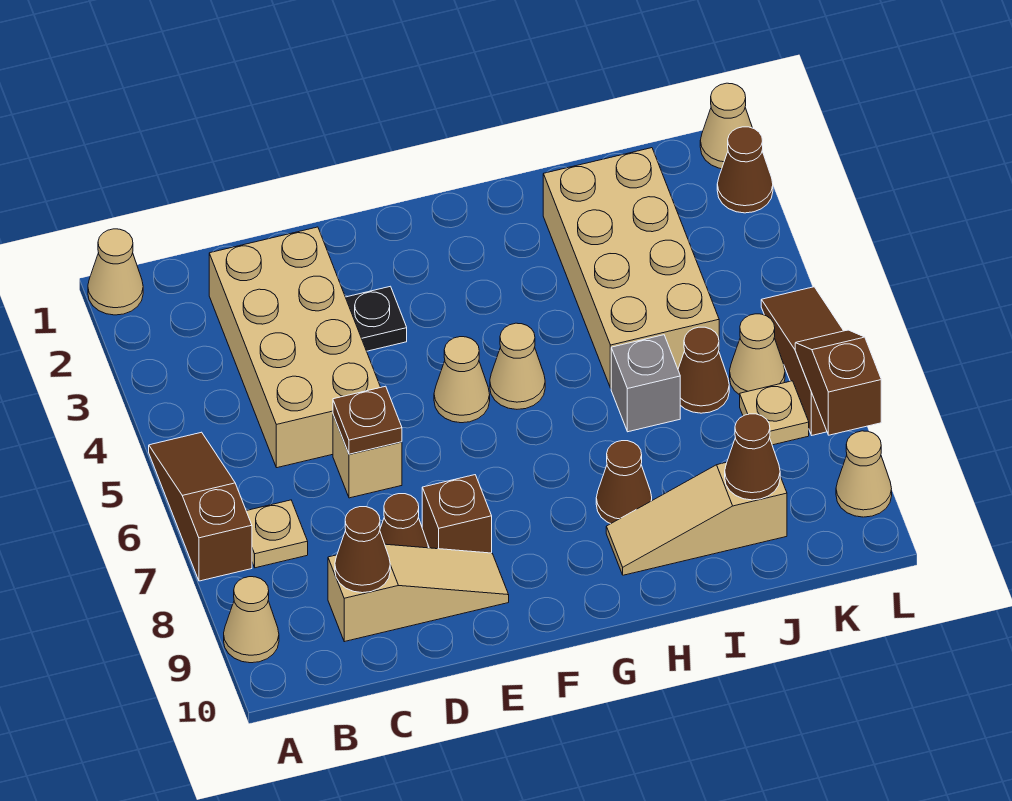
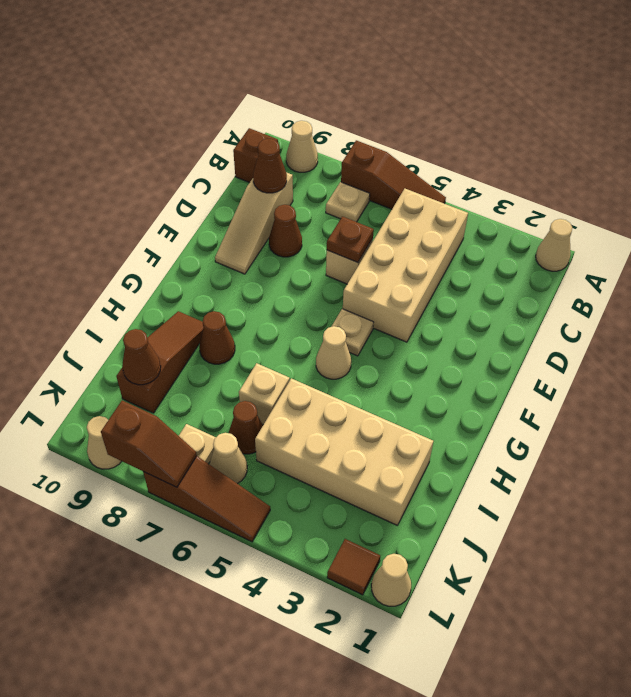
tan 2x4 brick [209,227,381,468] -> tan 2x4 brick turned to [343,189,468,342]
black 1x1 plate [346,286,407,351] -> none
brown 1x1 brick [422,475,492,553] -> brown 1x1 brick moved to [233,128,278,183]
tan 1x1 cone [434,337,490,423] -> tan 1x1 plate [331,309,373,356]
tan 1x3 slope [606,462,787,575] -> brown 1x3 slope [116,311,204,413]
grey 1x1 brick [611,335,680,432] -> tan 1x1 brick [239,363,290,425]
brown 1x1 cone [717,127,773,213] -> brown 1x1 tile [327,539,380,595]

